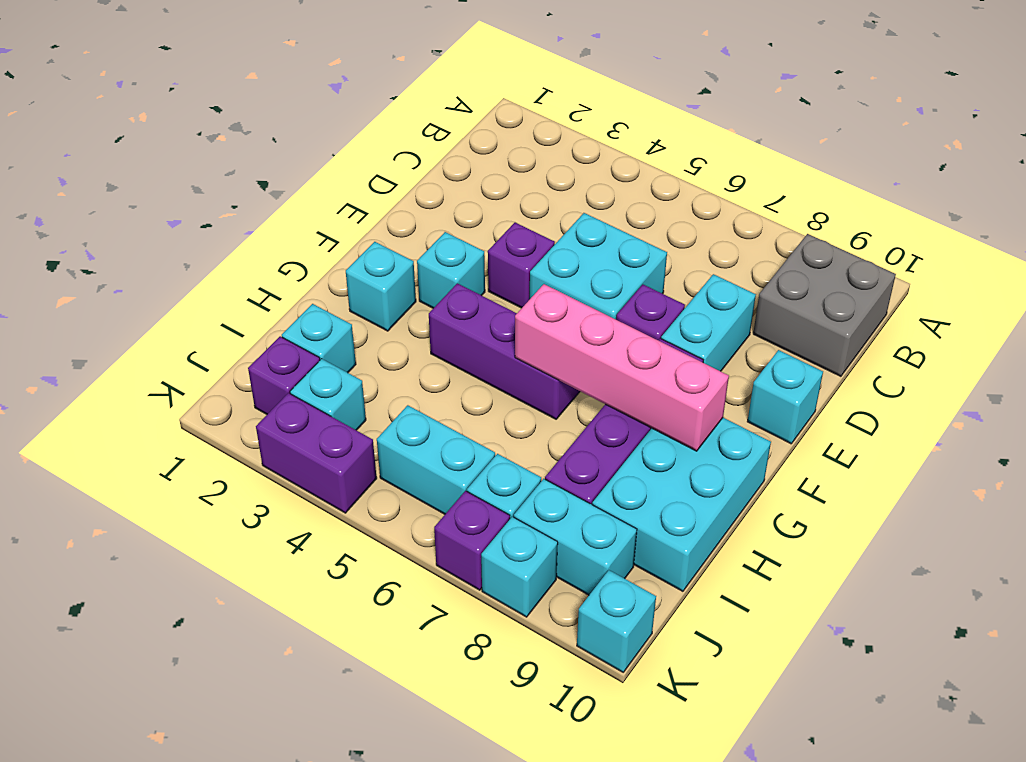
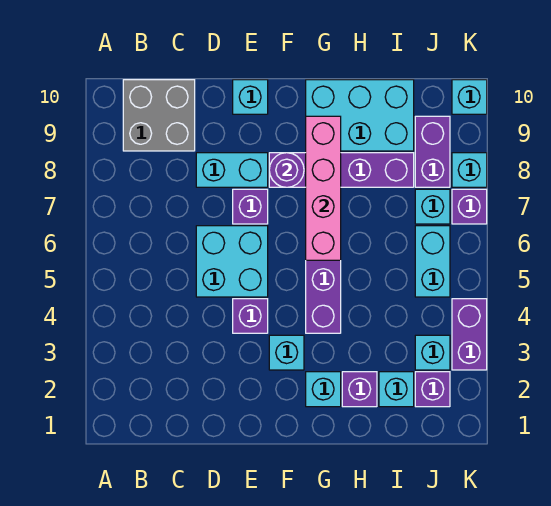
none -> purple 1x1 round brick [269,153,304,187]
none -> purple 1x1 brick [342,372,377,407]
cyan 1x2 brick [514,479,637,595] -> purple 1x2 brick [415,116,450,187]

